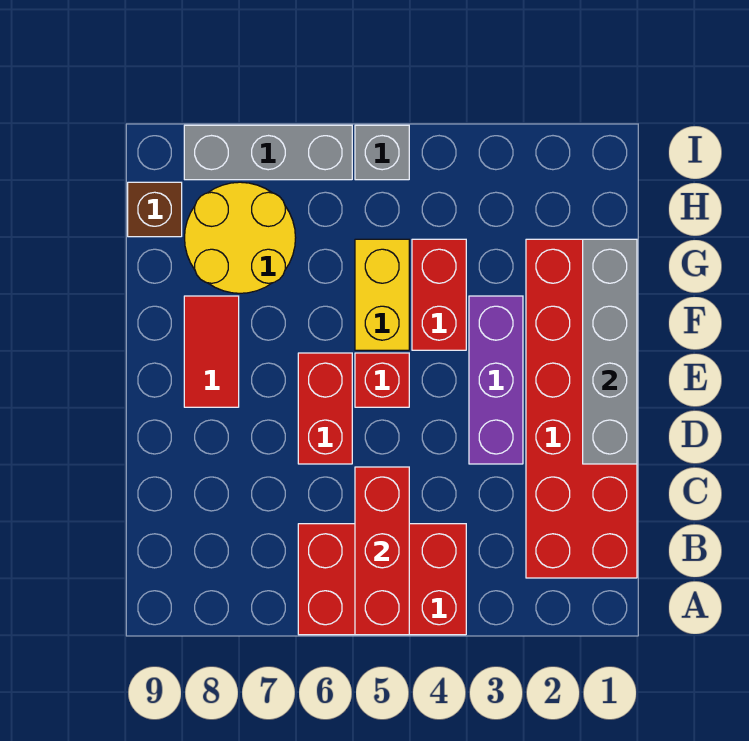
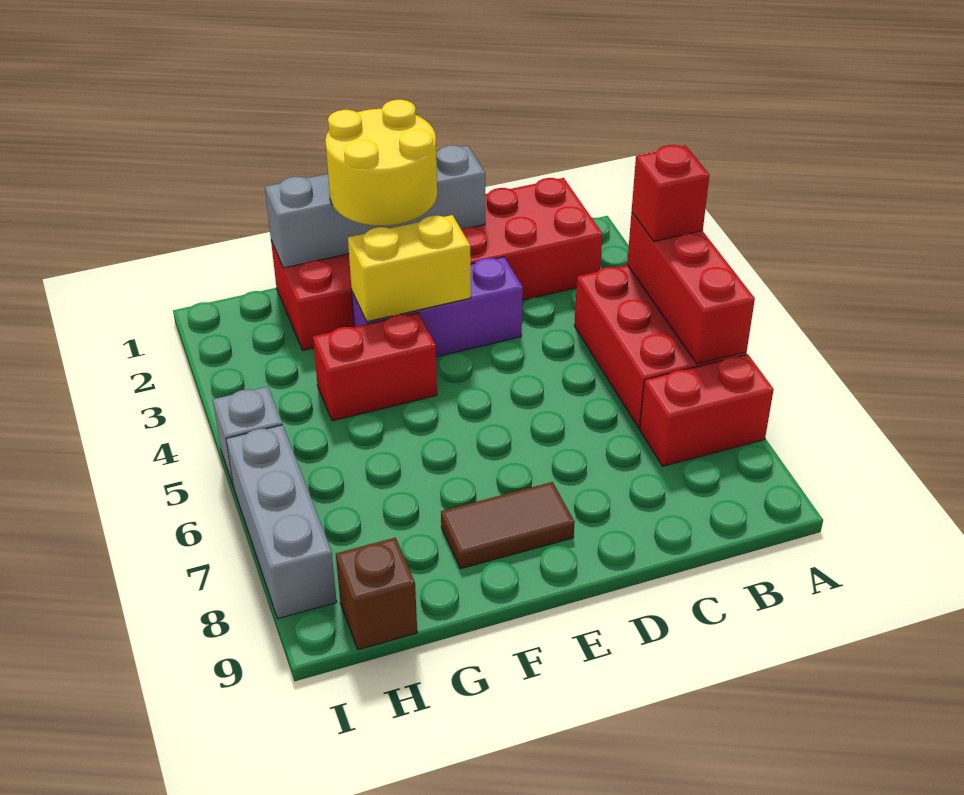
red 1x3 brick [355,467,409,635] -> red 1x3 brick turned to [627,212,755,364]
red 1x2 brick [298,353,352,464] -> red 1x2 brick moved to [640,354,774,466]
red 1x1 brick [355,353,409,407] -> red 1x1 brick moved to [632,145,709,241]
red 1x2 tile [184,296,239,407] -> brown 1x2 tile [441,482,575,569]
yellow 1x2 brick [355,239,409,350] -> yellow 1x2 brick moved to [348,215,471,322]
yellow 2x2 round brick [185,182,296,293] -> yellow 2x2 round brick moved to [325,100,437,226]

